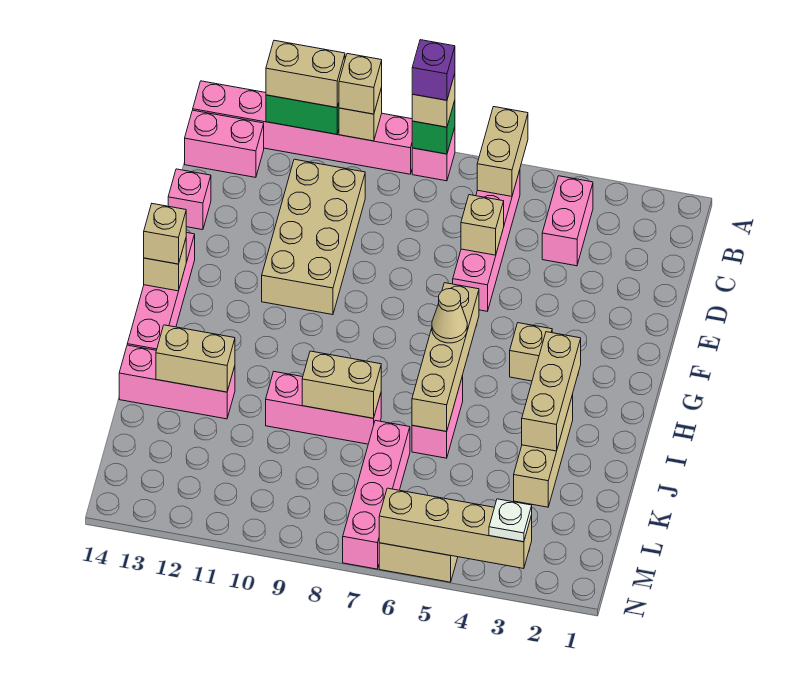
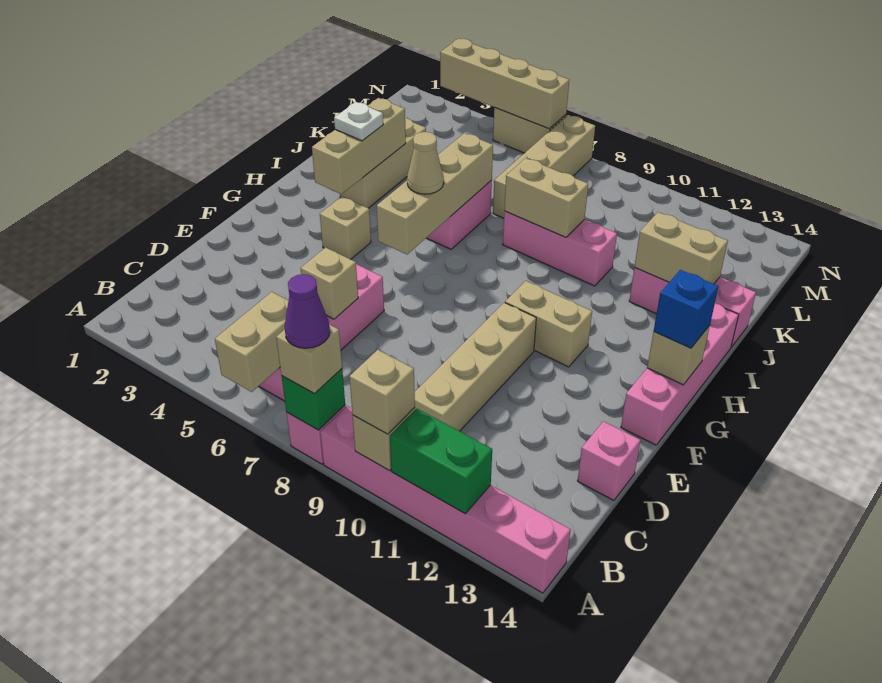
purple 1x1 brick [412,40,455,100] -> purple 1x1 cone [284,274,330,348]
tan 1x2 brick [266,40,345,108] -> tan 1x2 brick moved to [505,281,592,367]
pink 1x2 brick [542,176,593,266] -> none
pink 1x2 brick [185,110,264,177] -> none
tan 2x4 brick [262,159,365,315] -> tan 1x4 brick [415,303,536,431]
tan 1x1 brick [144,204,186,264] -> blue 1x1 brick [654,270,718,348]
pink 1x4 brick [343,420,410,569] -> tan 1x4 brick [493,115,595,218]
white 1x1 plate [489,499,532,542] -> white 1x1 plate moved to [334,102,383,141]

